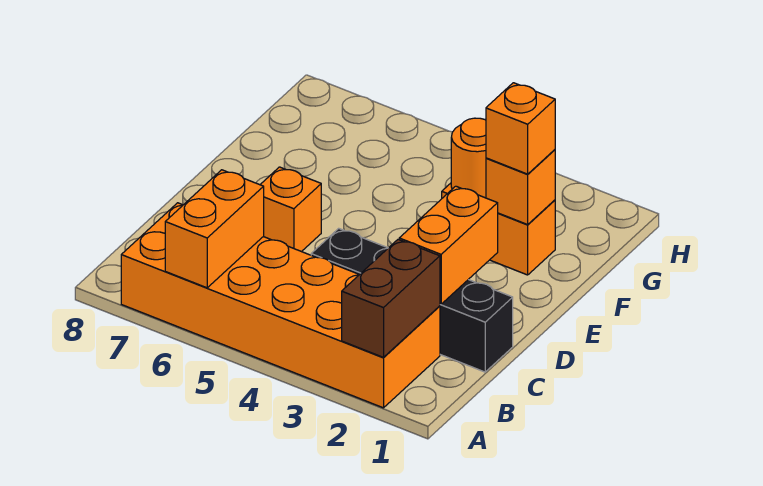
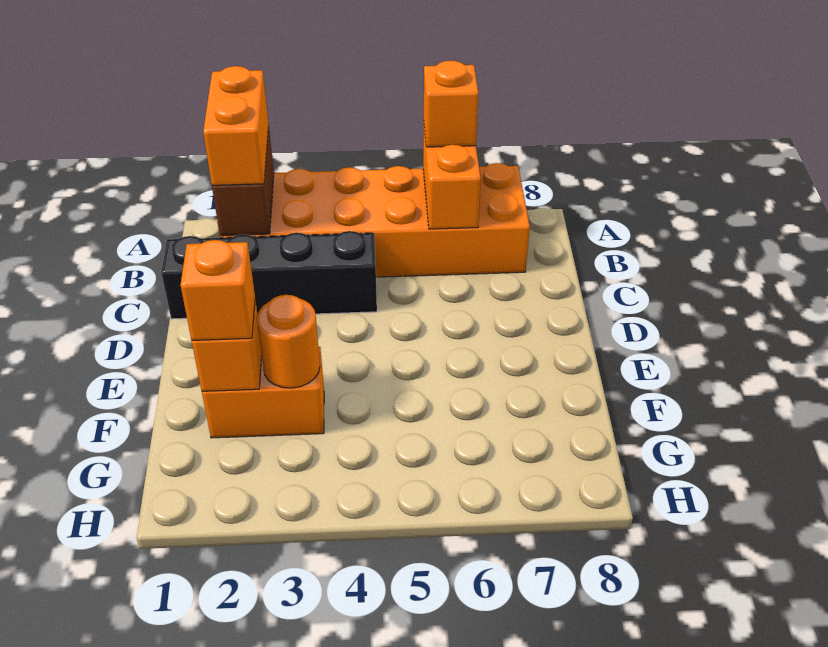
orange 1x2 brick [399,186,498,304] -> orange 1x2 brick moved to [203,66,268,185]
orange 1x1 brick [260,167,321,252] -> orange 1x1 brick moved to [424,61,479,147]

